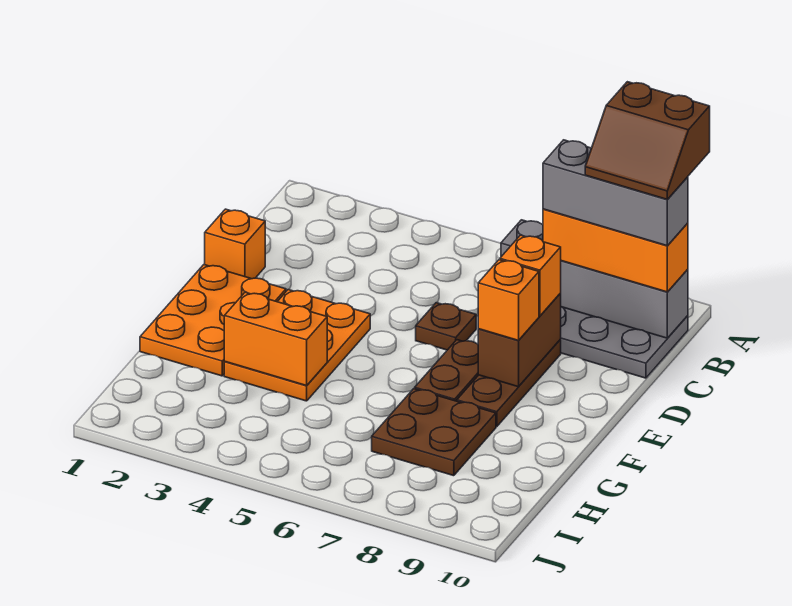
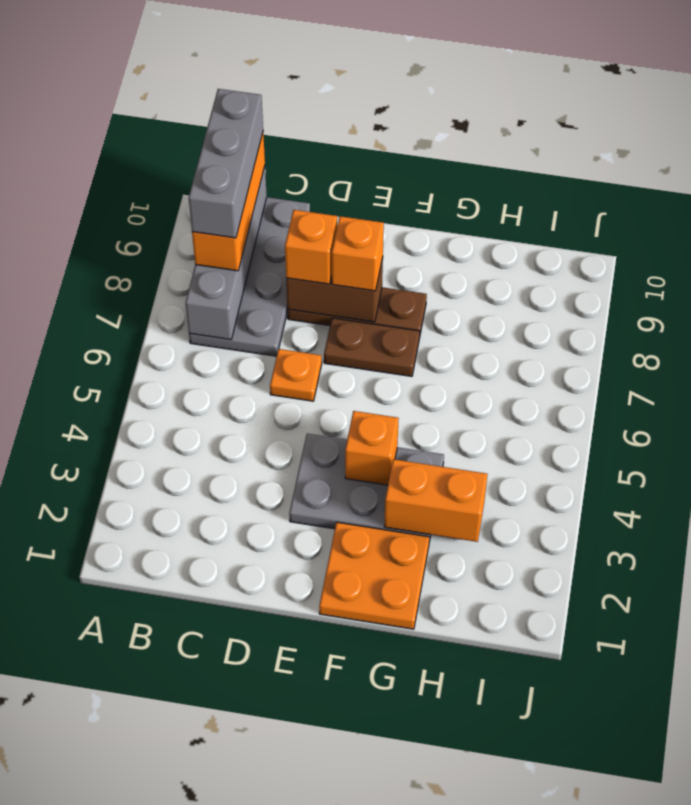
brown 2x2 slope [585,82,710,200] -> none
orange 1x1 brick [205,209,265,279] -> orange 1x1 brick moved to [345,411,399,485]
brown 1x1 plate [416,303,476,350] -> orange 1x1 plate [270,349,322,401]
orange 2x3 plate [140,265,286,376] -> orange 2x2 plate [319,522,429,629]
orange 2x3 plate [224,290,370,401] -> grey 2x3 plate [289,434,444,542]
orange 1x2 brick [224,292,327,386] -> orange 1x2 brick turned to [384,459,487,542]
brown 2x2 plate [372,389,496,476] -> none

